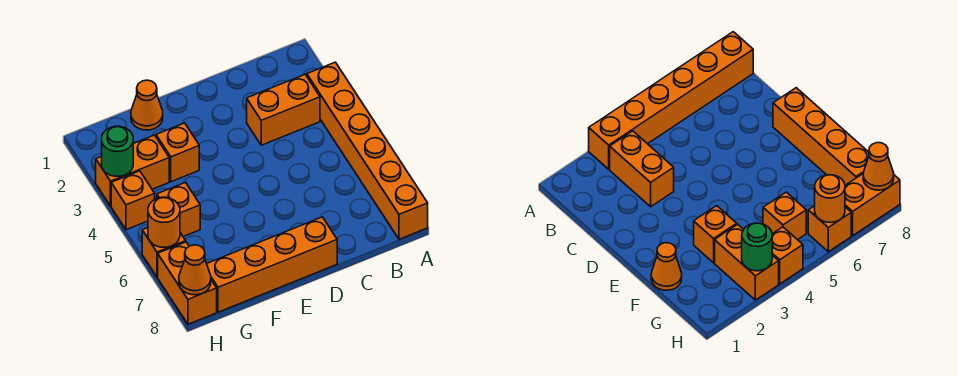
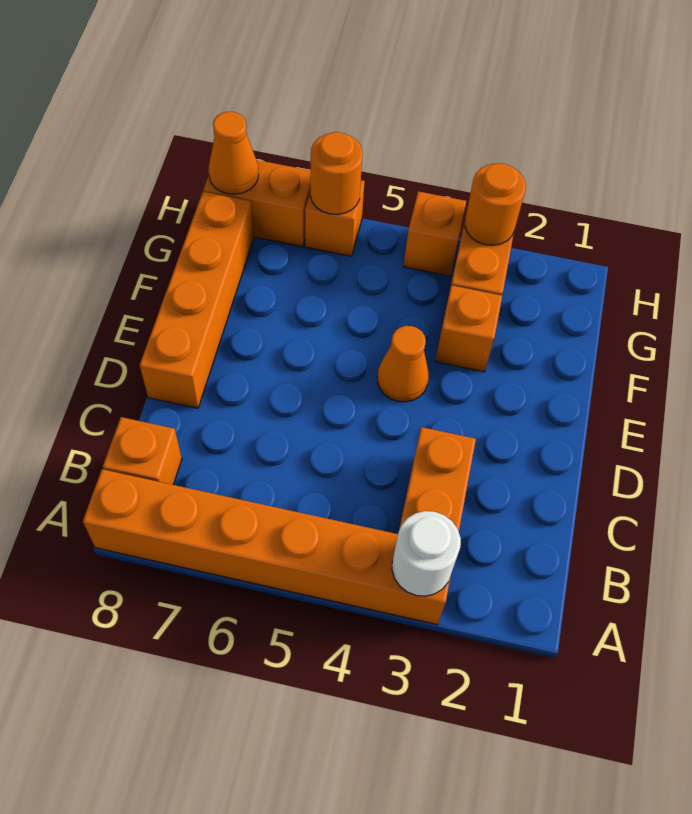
none -> white 1x1 round brick [392,511,461,596]
orange 1x1 cone [131,80,163,130] -> orange 1x1 cone moved to [377,326,429,402]
orange 1x1 brick [157,182,200,237] -> orange 1x1 brick moved to [103,417,182,485]
green 1x1 round brick [102,126,133,176] -> orange 1x1 round brick [465,163,526,245]

